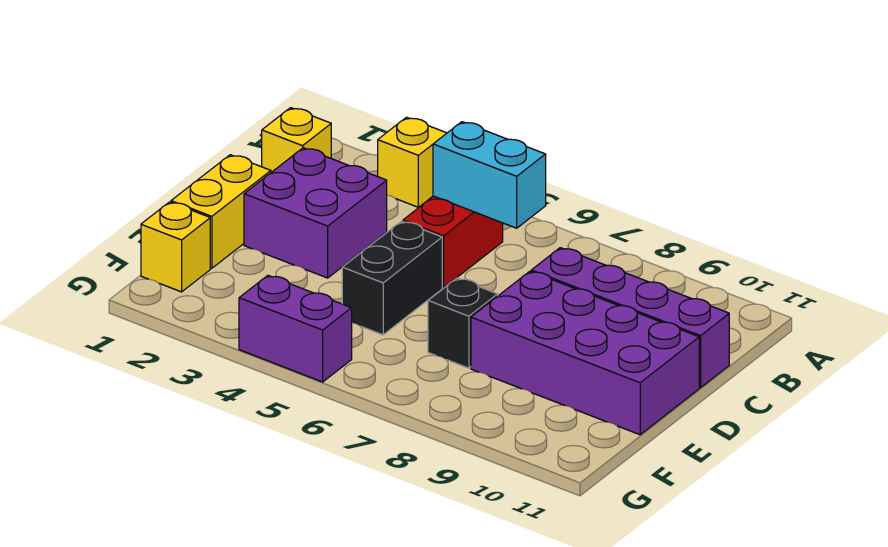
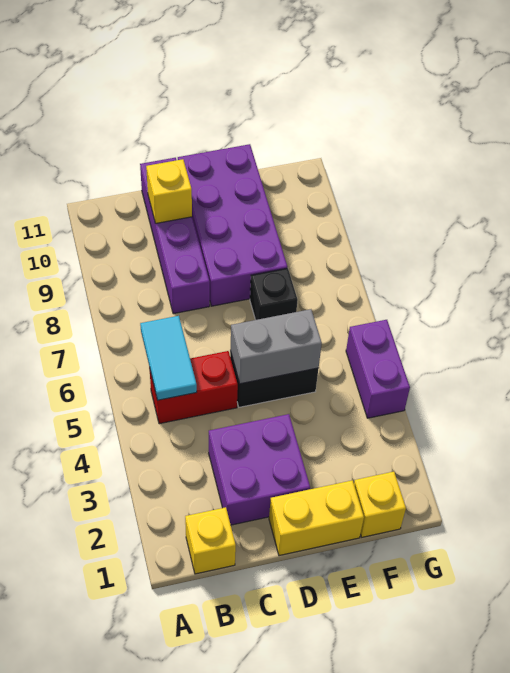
yellow 1x1 brick [378,117,447,207] -> yellow 1x1 brick moved to [146,159,192,224]
cyan 1x2 brick [433,122,546,228] -> cyan 1x2 tile [140,316,197,400]
none -> grey 1x2 brick [230,309,322,384]

